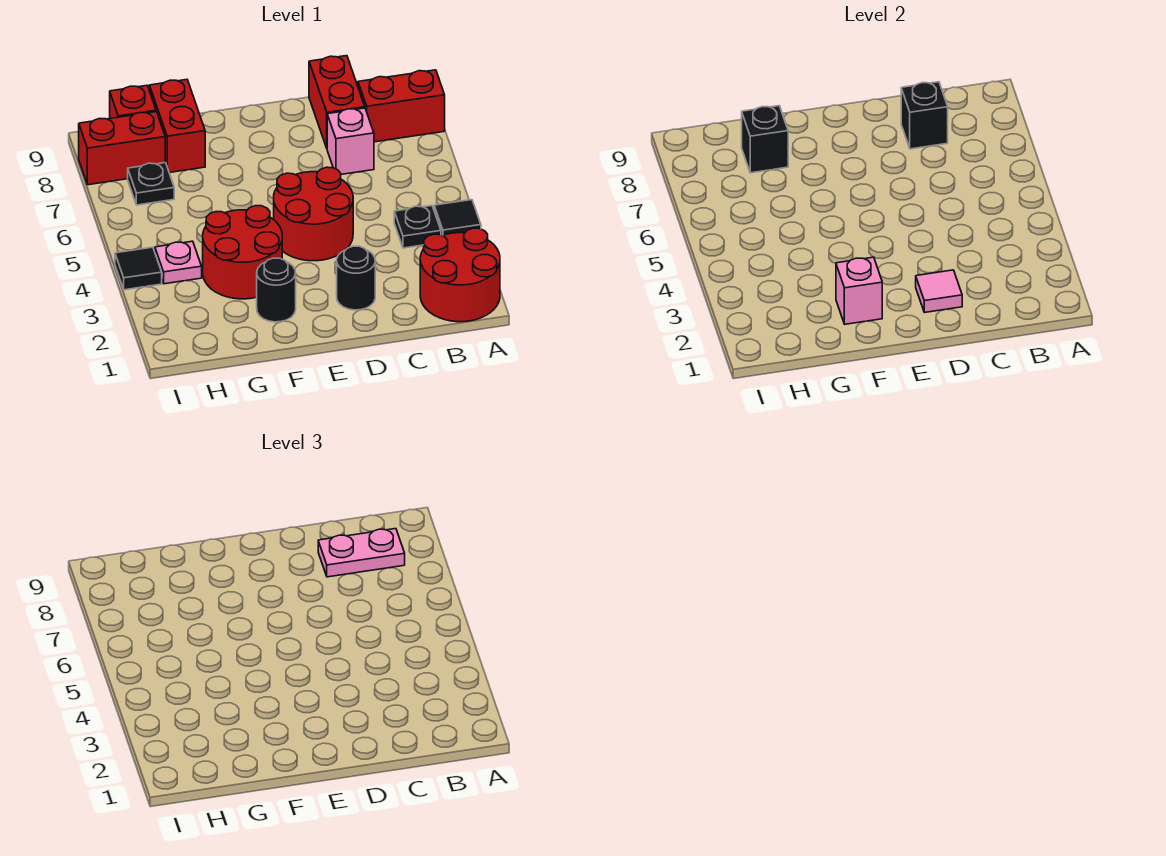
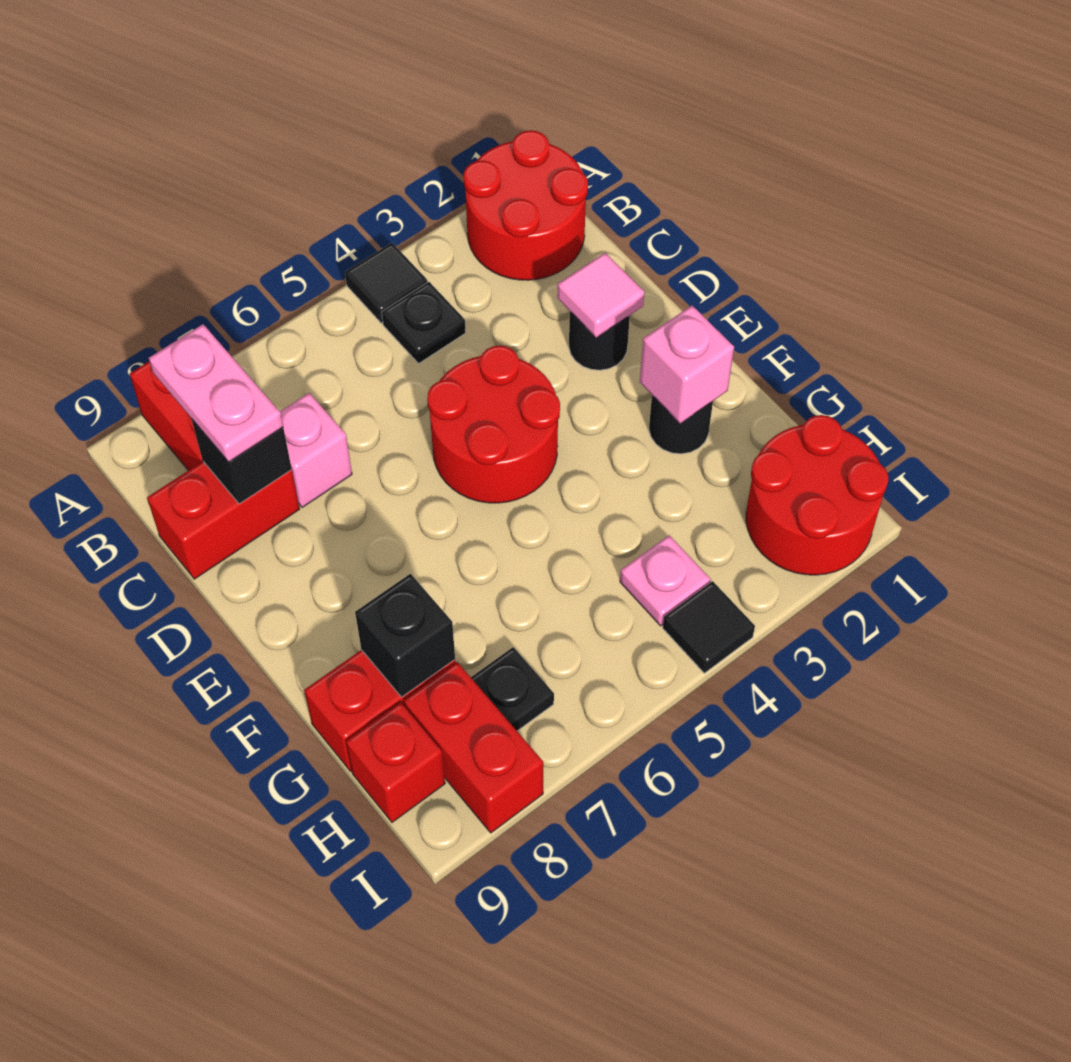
red 2x2 round brick [203,206,282,299] -> red 2x2 round brick moved to [746,415,888,575]

